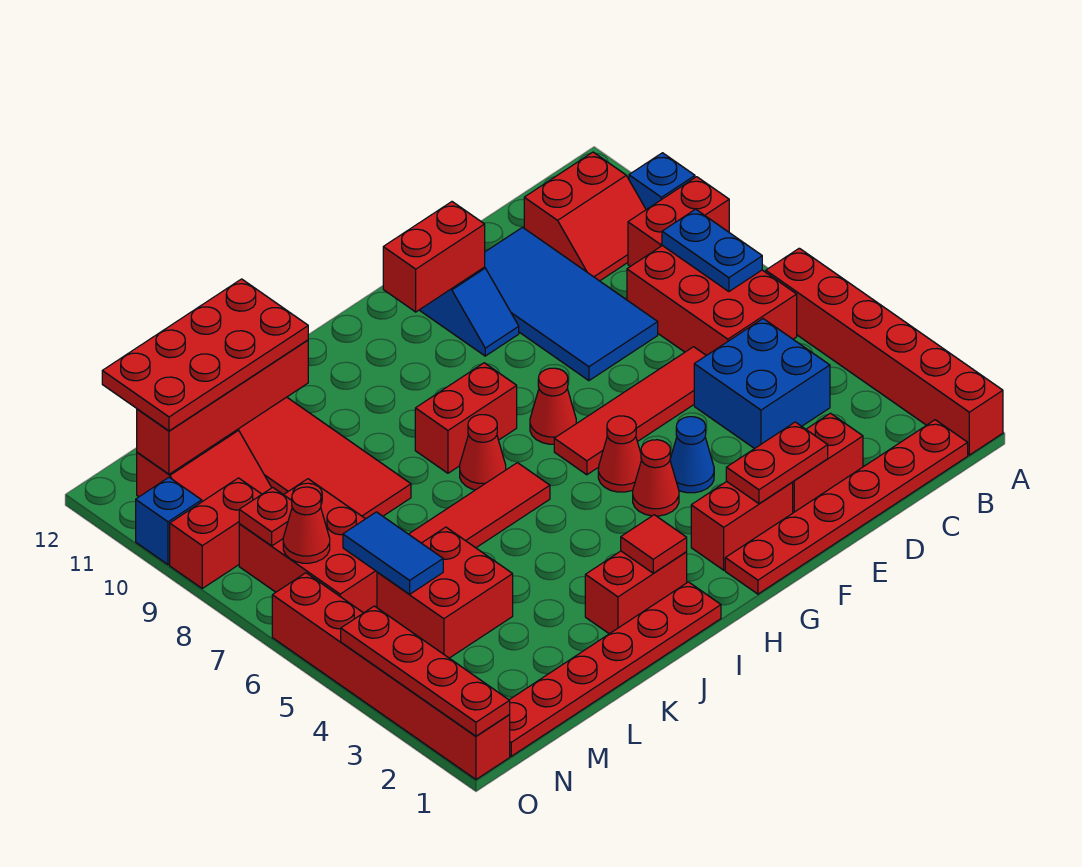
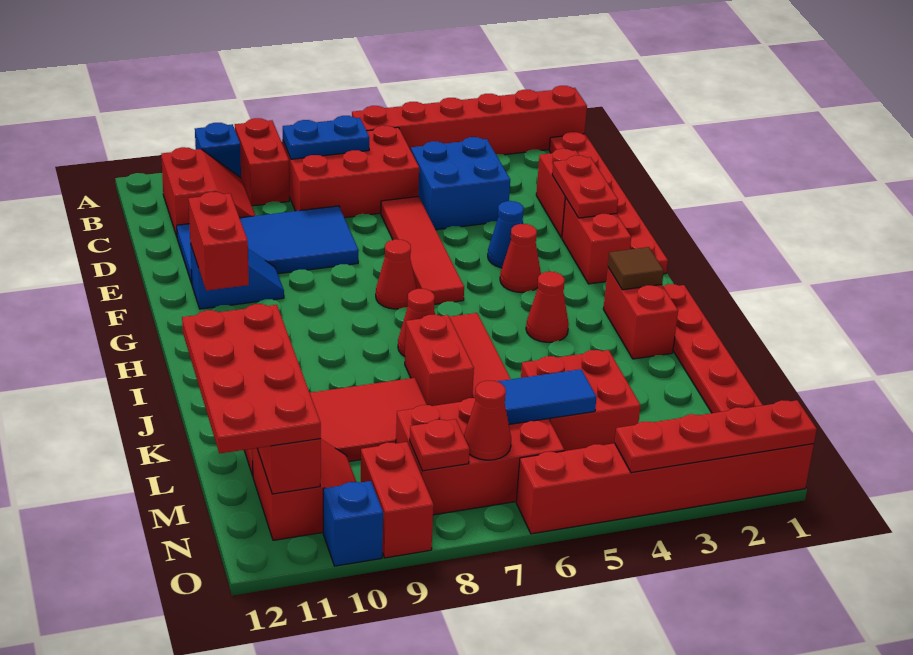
red 1x1 cone [598,416,642,492] -> red 1x1 cone moved to [526,272,569,342]
red 1x2 brick [415,363,517,473] -> red 1x2 brick moved to [405,315,474,406]
red 1x1 tile [621,515,687,573] -> brown 1x1 tile [608,247,664,290]

